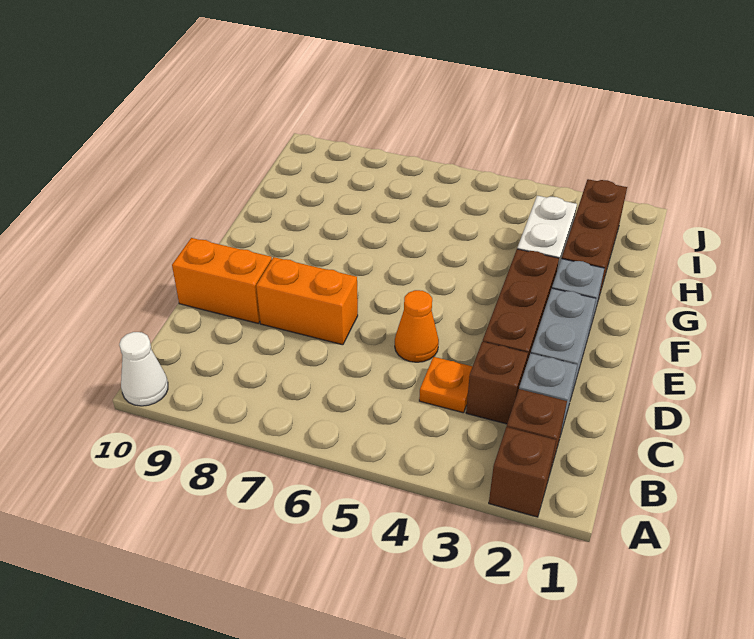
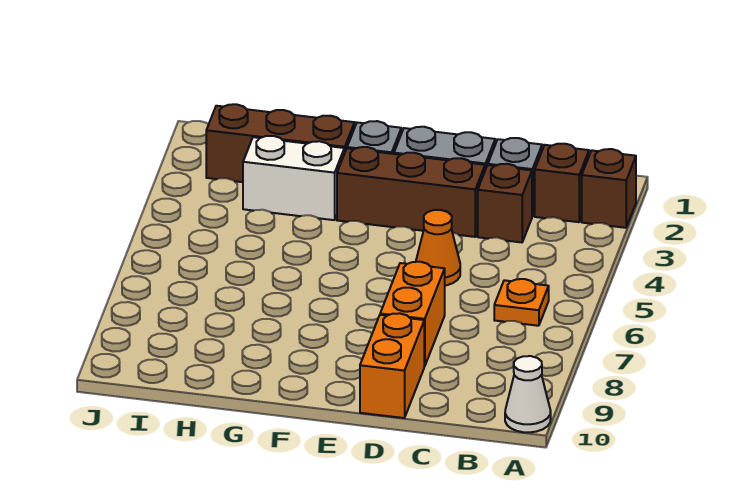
orange 1x1 plate [419,357,473,413] -> orange 1x1 plate moved to [494,279,549,326]

